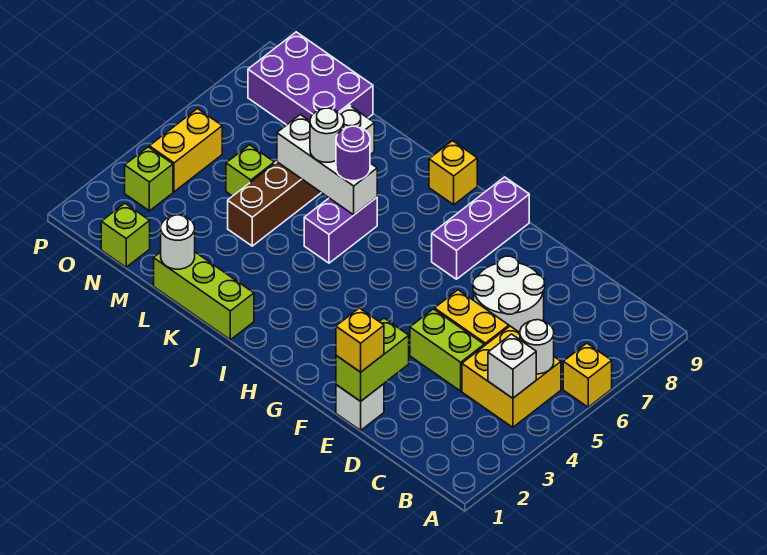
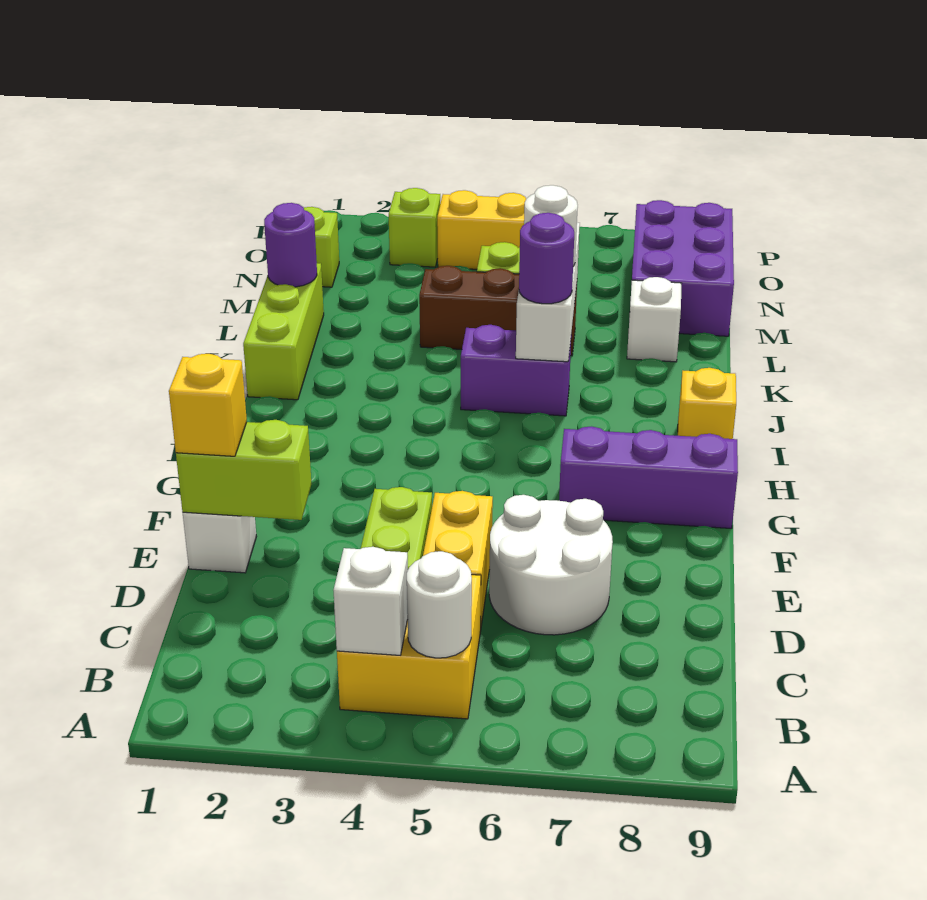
yellow 1x1 brick [563,343,612,407] -> none
white 1x1 round brick [161,215,195,269] -> purple 1x1 round brick [264,203,317,287]

